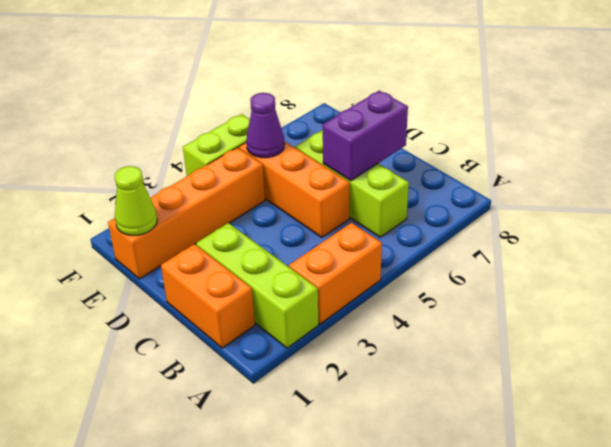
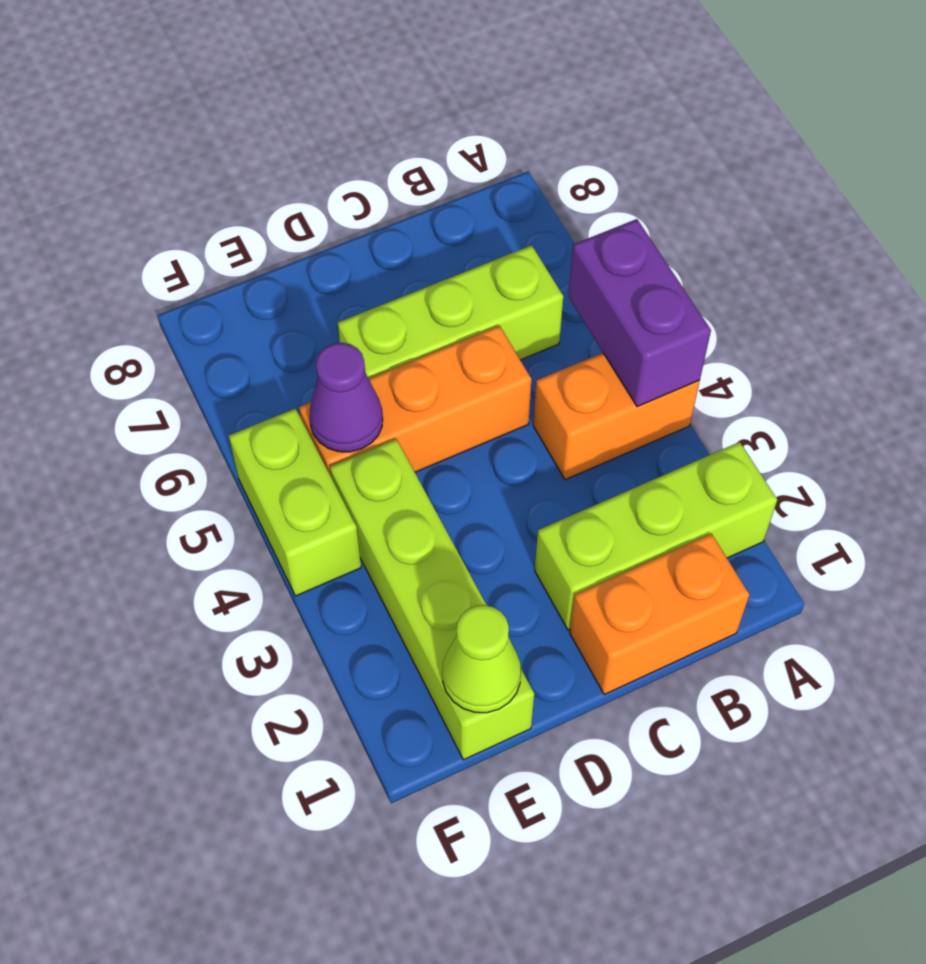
orange 1x2 brick [289,223,382,324] -> orange 1x2 brick turned to [533,353,700,480]
purple 1x2 brick [323,91,408,181] -> purple 1x2 brick moved to [568,219,711,407]
orange 1x4 brick [108,147,265,279] -> lime 1x4 brick [330,439,534,760]

